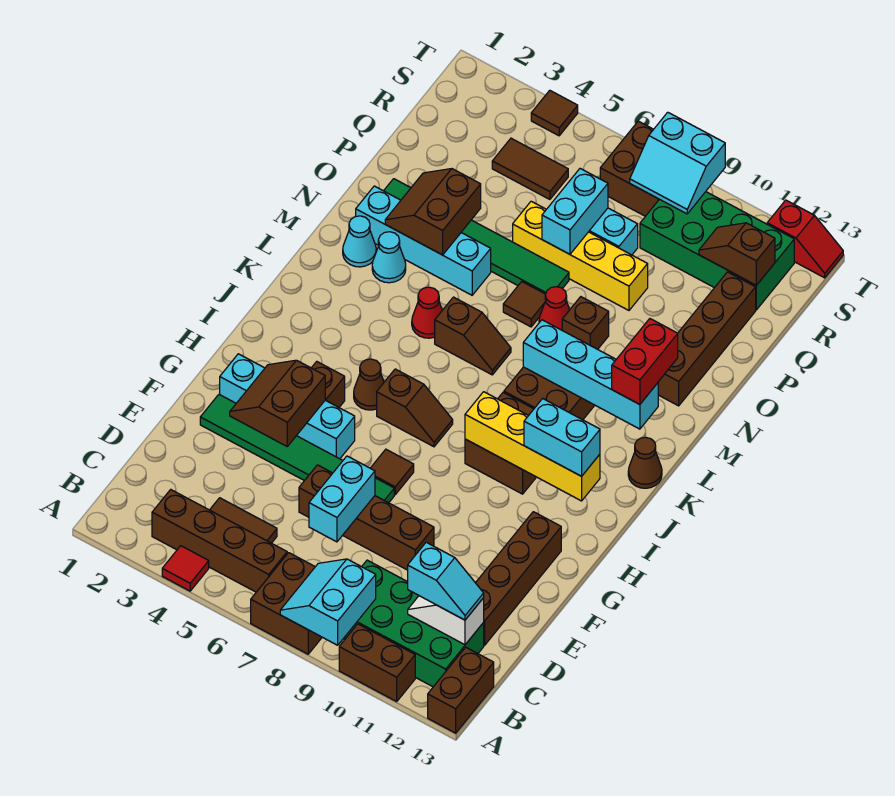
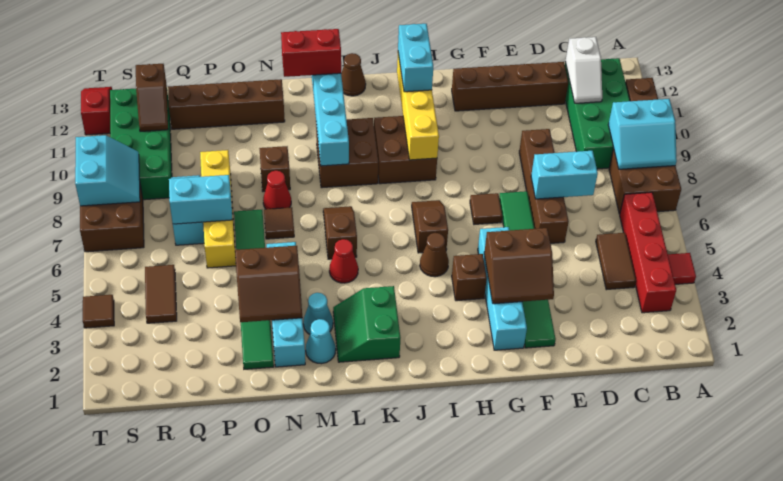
brown 1x2 brick [428,647,494,733] -> none
brown 1x4 brick [152,490,287,592] -> red 1x4 brick [620,192,676,313]
cyan 1x2 slope [408,542,484,620] -> none
none -> green 2x2 slope [333,286,400,362]

